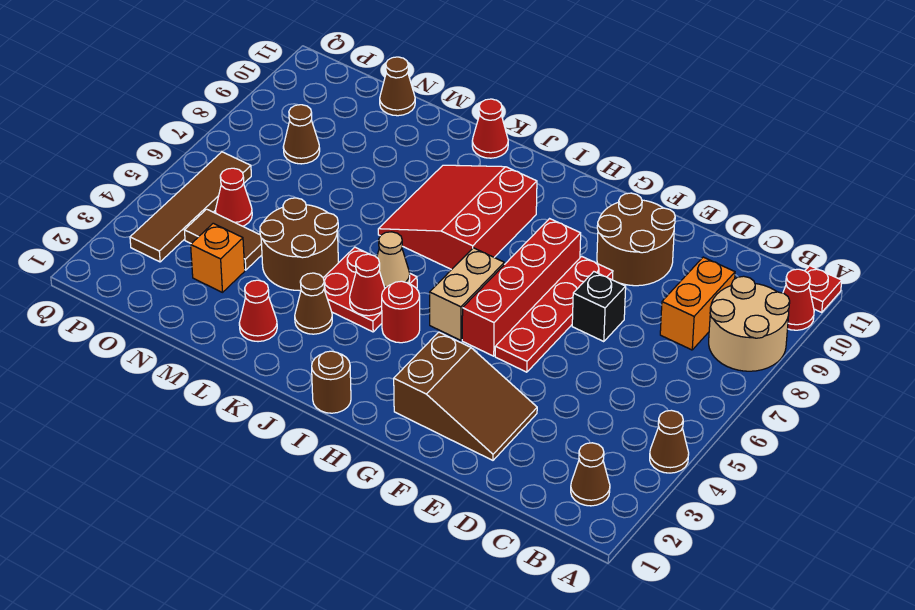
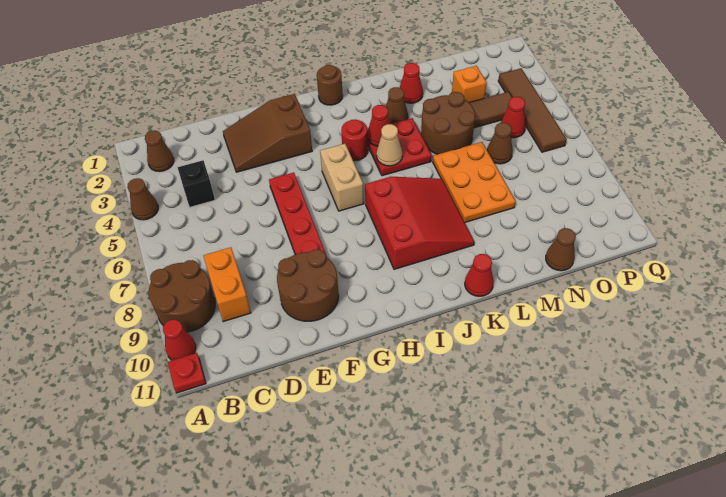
tan 2x2 round brick [709,276,790,371] -> brown 2x2 round brick [149,260,215,332]
black 1x1 brick [572,272,626,342] -> black 1x1 brick moved to [178,160,215,207]
red 1x4 brick [462,219,581,356] -> none
none -> orange 2x3 plate [433,142,516,222]
brown 1x1 cone [283,105,320,164] -> brown 1x1 cone moved to [487,123,513,164]

